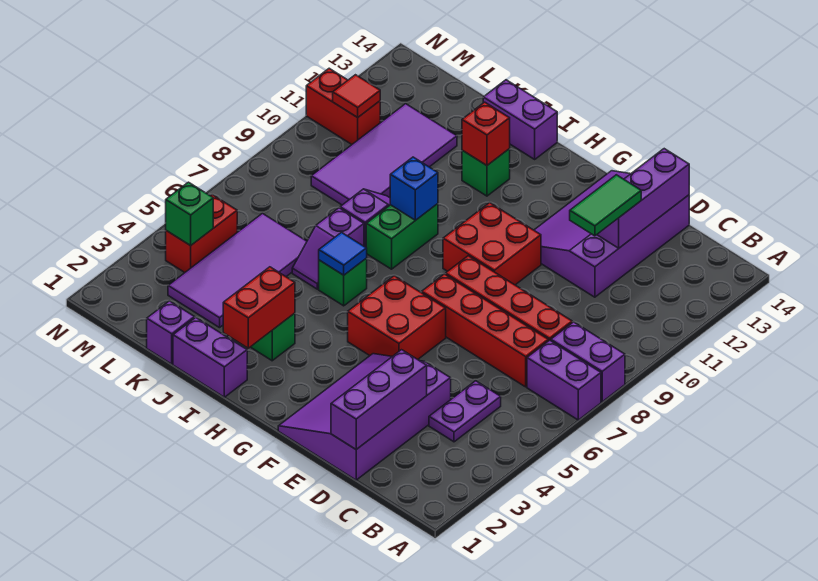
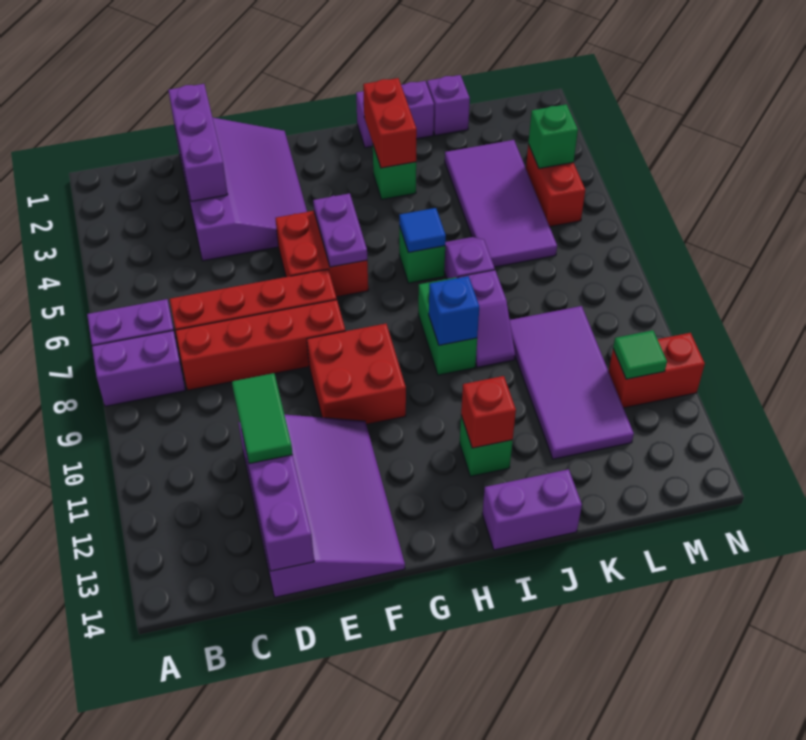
purple 1x2 plate [429,381,501,442] -> purple 1x2 plate moved to [313,193,367,267]
red 1x1 tile [333,75,380,117] -> green 1x1 tile [613,330,667,379]

